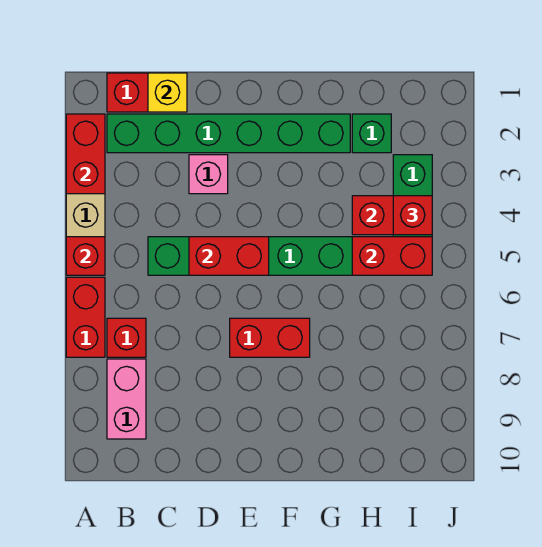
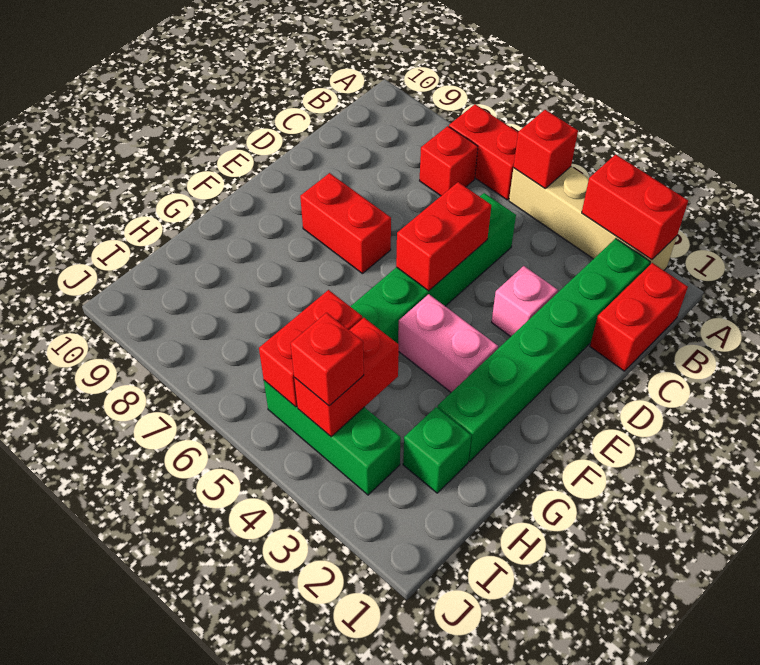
pink 1x2 brick [107,359,146,439] -> pink 1x2 brick moved to [398,294,498,392]
yellow 1x1 brick [148,73,187,112] -> none
red 1x2 brick [230,318,310,357] -> red 1x2 brick turned to [300,173,391,274]

